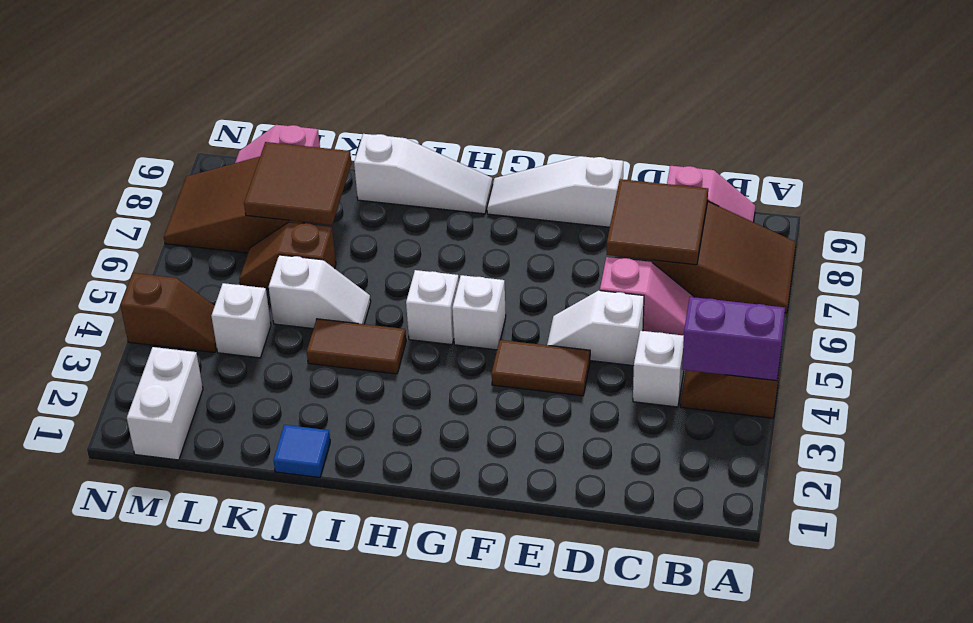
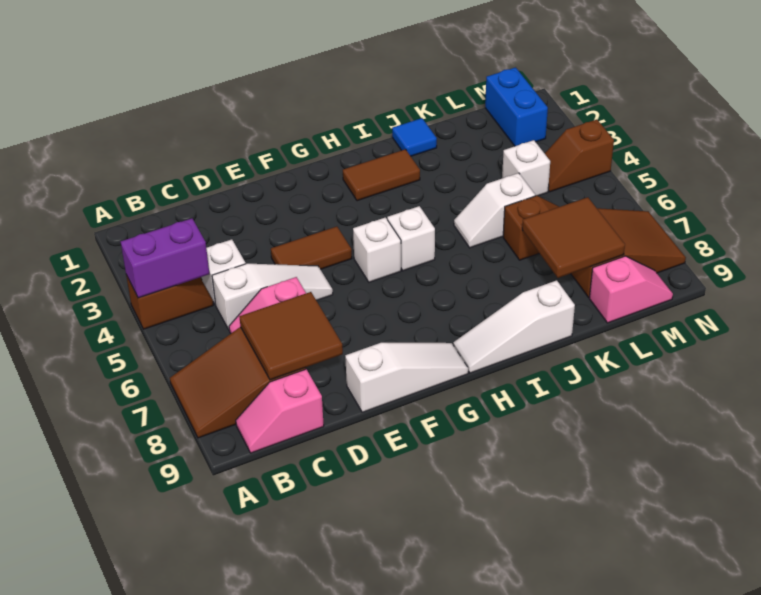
white 1x2 slope [547,291,644,366] -> white 1x3 slope [212,264,333,329]
brown 1x2 tile [307,319,406,374] -> brown 1x2 tile moved to [343,149,420,201]
white 1x2 brick [127,347,203,460] -> blue 1x2 brick [485,67,548,146]

